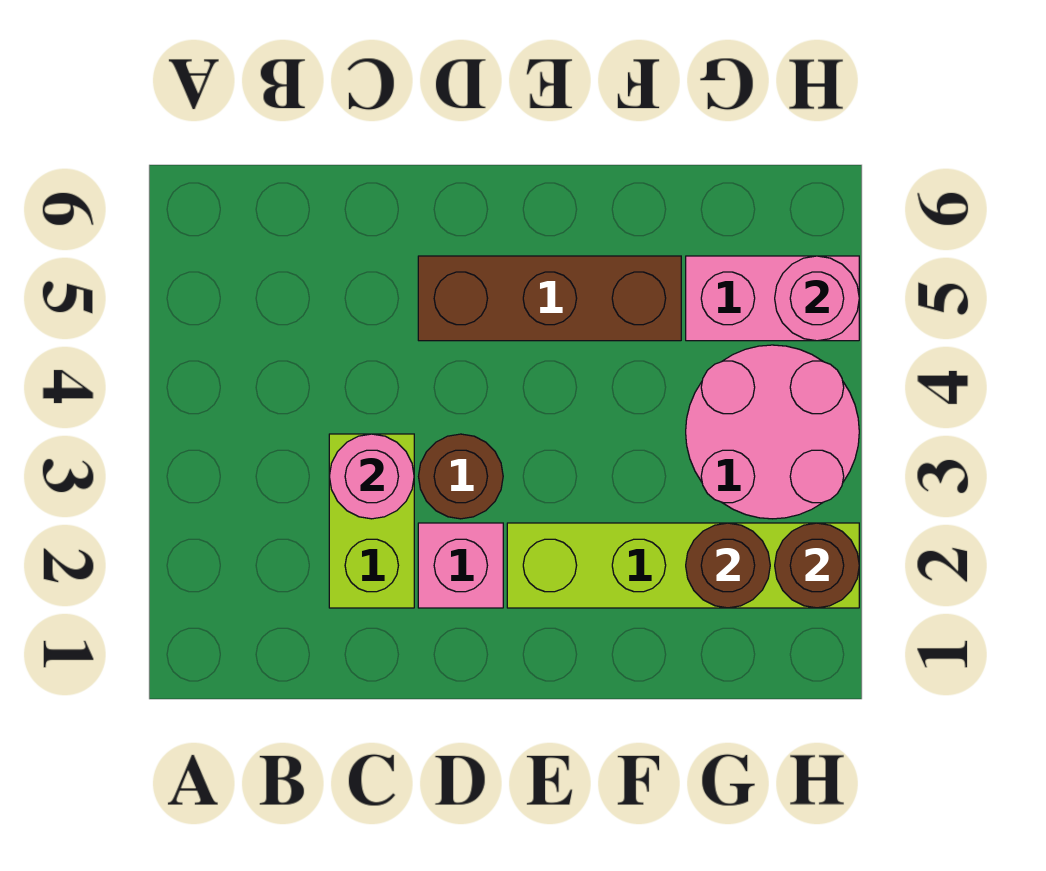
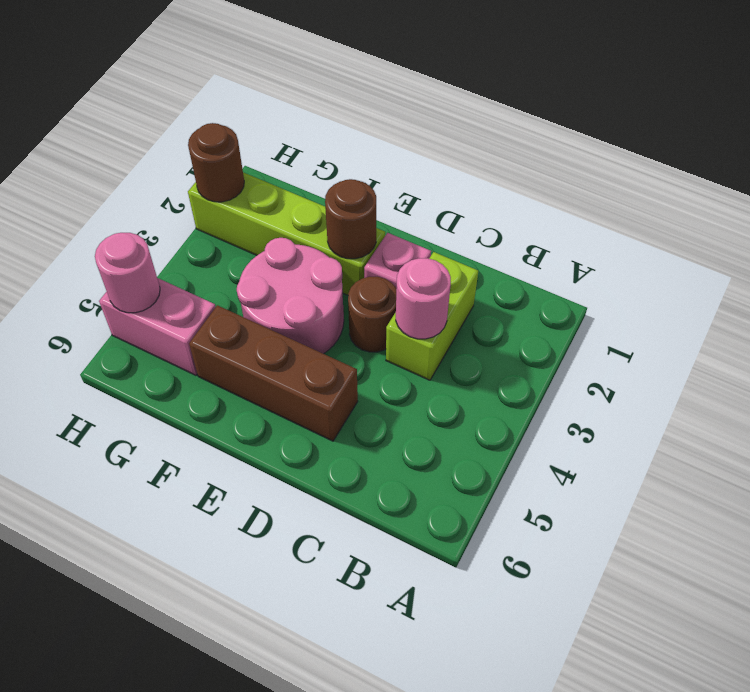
brown 1x1 round brick [686,523,770,608] -> brown 1x1 round brick moved to [325,179,376,259]
pink 2x2 round brick [686,345,859,519] -> pink 2x2 round brick moved to [237,238,344,354]

